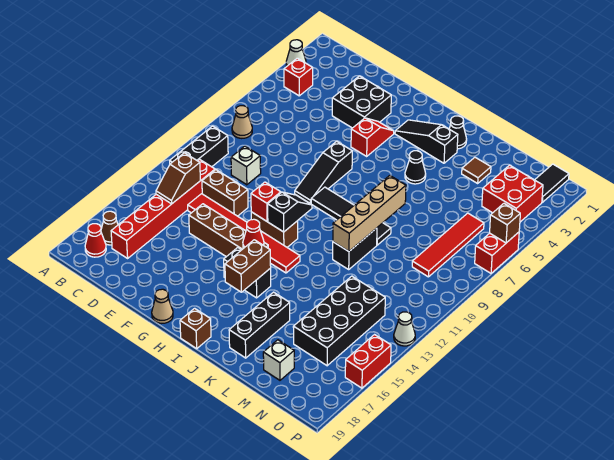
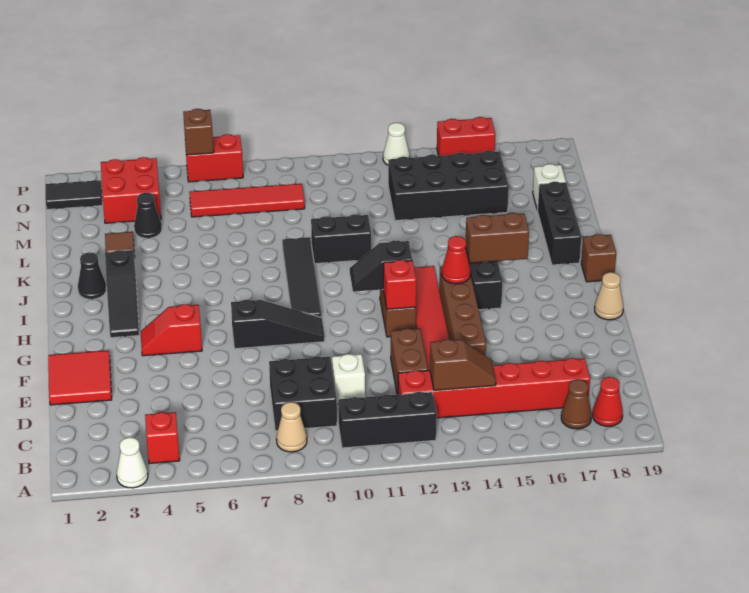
none -> red 2x2 tile [48,350,112,405]
black 2x2 brick [332,76,391,128] -> black 2x2 brick moved to [269,357,337,431]
black 1x1 cone [405,151,426,184] -> black 1x1 cone moved to [134,193,162,238]
tan 1x4 brick [333,176,406,251] -> none
black 1x3 brick [229,292,290,358] -> black 1x3 brick turned to [537,182,581,265]

